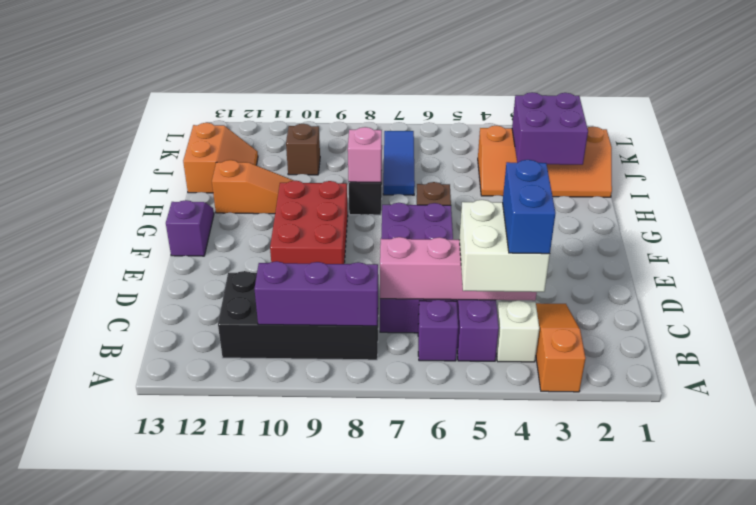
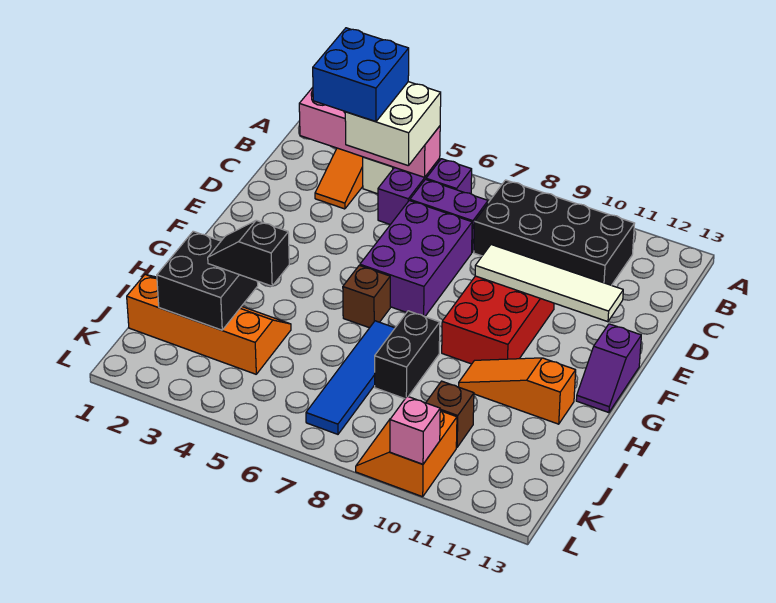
blue 1x2 brick [503,160,556,254] -> blue 2x2 brick [313,28,409,122]
purple 1x3 brick [254,261,378,326] -> none
pink 1x4 brick [380,237,537,301] -> pink 1x4 brick moved to [299,87,440,177]
none -> white 1x4 tile [475,245,623,322]
pink 1x1 brick [348,127,382,182] -> pink 1x1 brick moved to [390,396,440,464]
purple 2x2 brick [512,92,588,165] -> black 2x2 brick [157,231,258,330]
none -> black 1x2 slope [208,220,289,286]
blue 1x3 tile [383,131,415,195] -> blue 1x4 tile [306,321,395,434]
orange 2x2 slope [183,123,258,193] -> orange 2x2 slope moved to [356,411,457,497]

